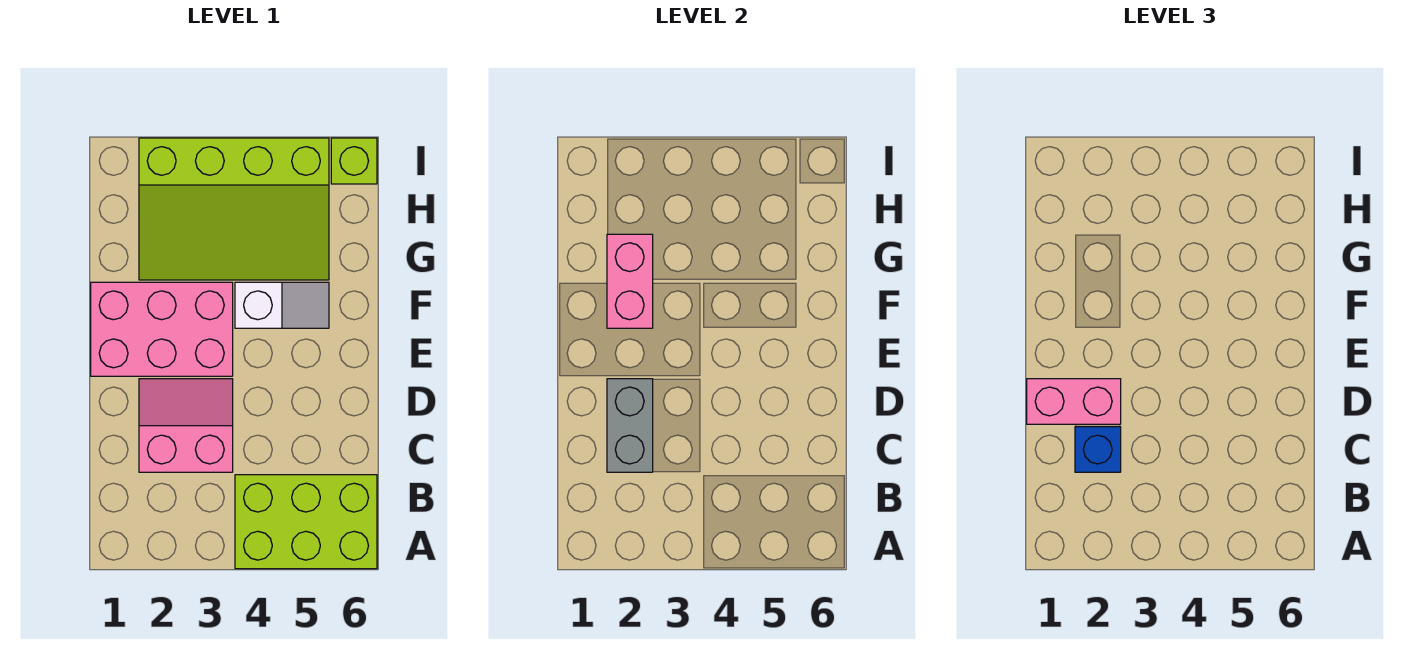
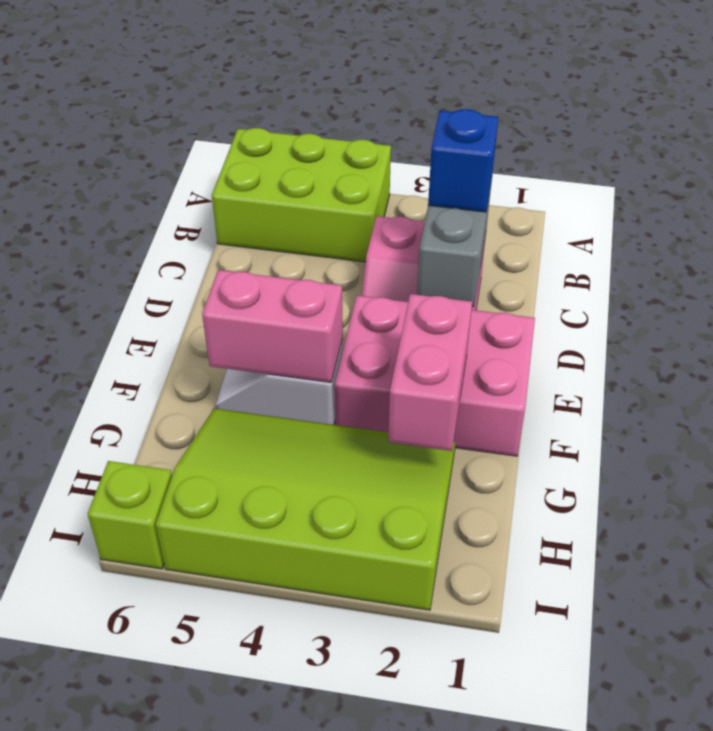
pink 1x2 brick [1027,379,1121,424] -> pink 1x2 brick moved to [202,270,343,383]

